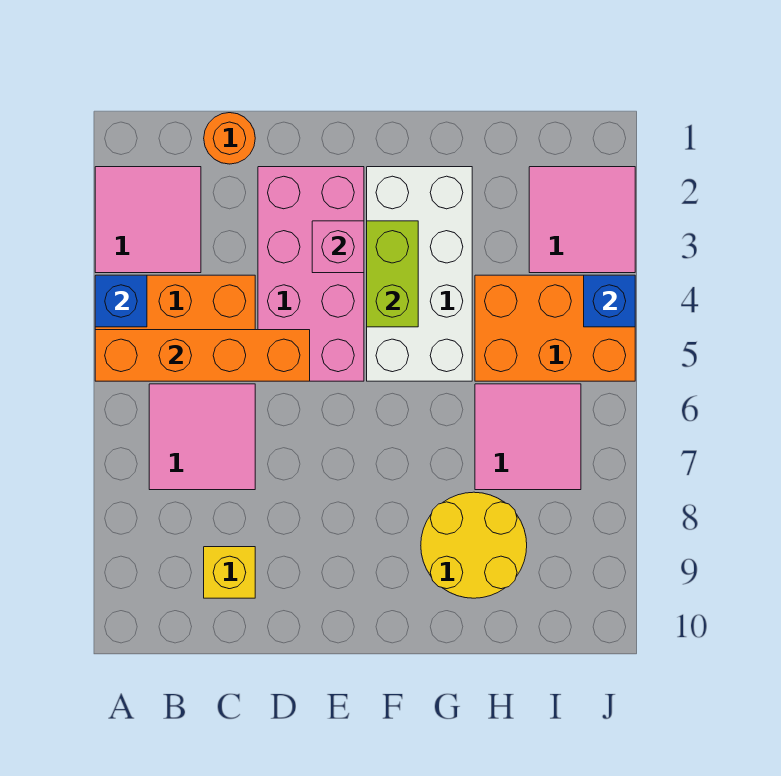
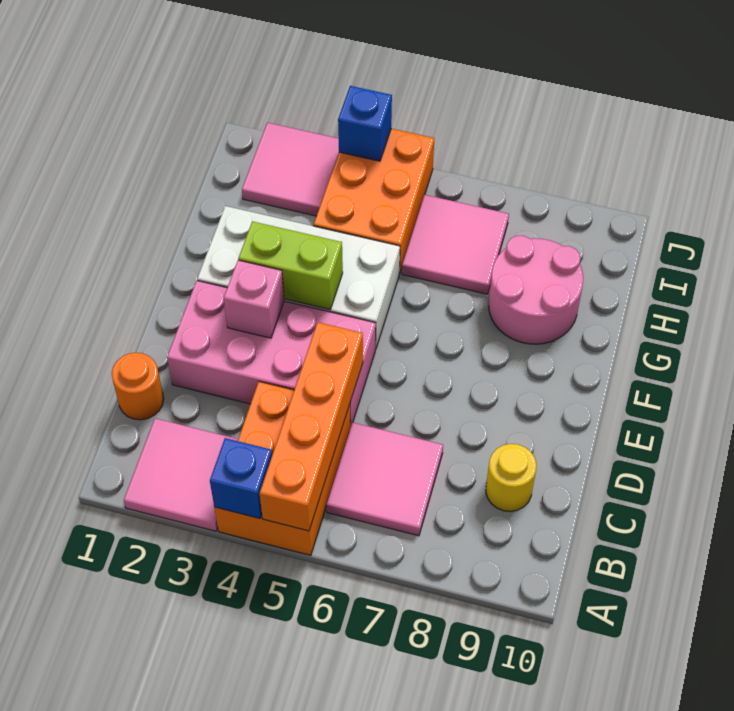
yellow 1x1 brick [204,547,255,598] -> yellow 1x1 round brick [486,444,537,512]
yellow 2x2 round brick [421,492,527,598] -> pink 2x2 round brick [489,236,583,344]

